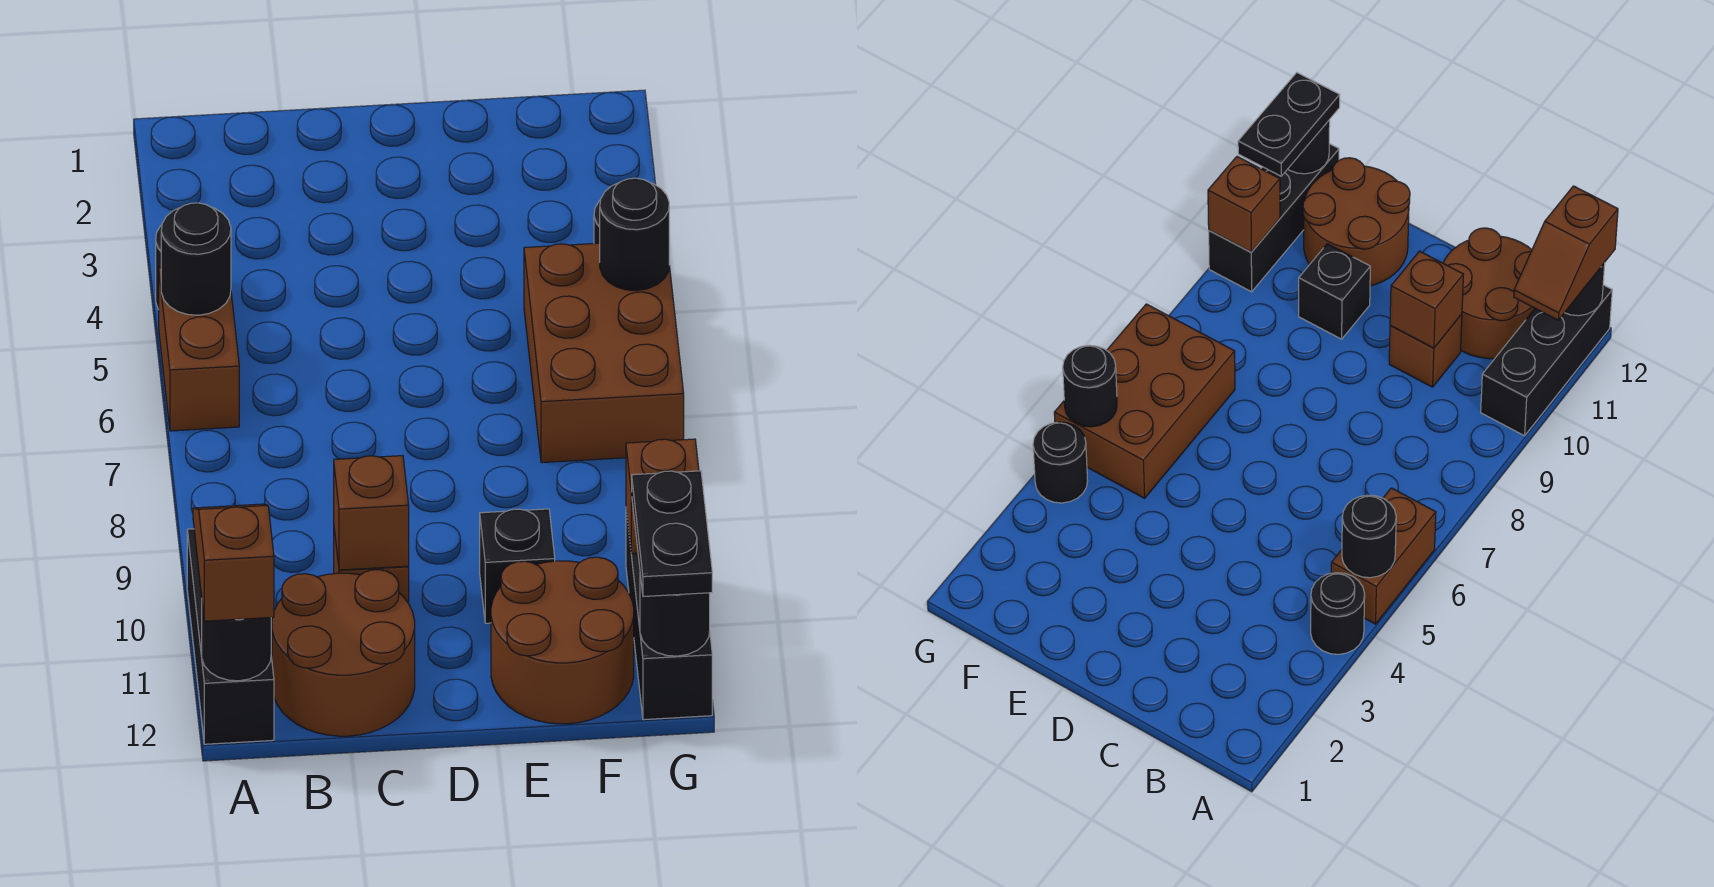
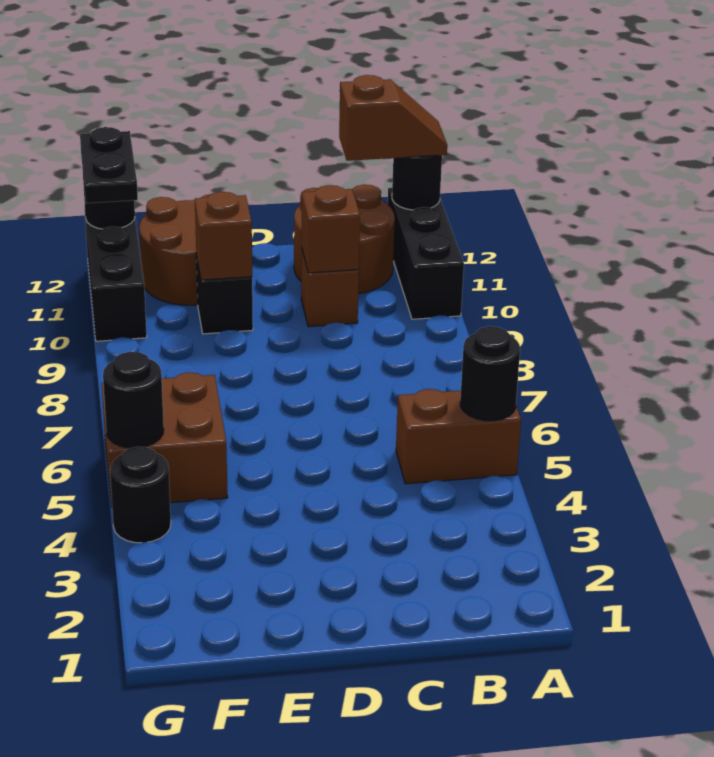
black 1x1 round brick [1311,573,1365,654] -> none
brown 1x2 brick [159,268,239,431] -> brown 1x2 brick turned to [396,389,521,484]
brown 1x2 slope [193,504,274,621] -> brown 1x2 slope turned to [339,75,447,161]
brown 2x3 brick [524,243,684,463] -> brown 2x2 brick [102,373,228,506]
brown 1x1 brick [626,439,699,554] -> brown 1x1 brick moved to [195,192,252,280]

